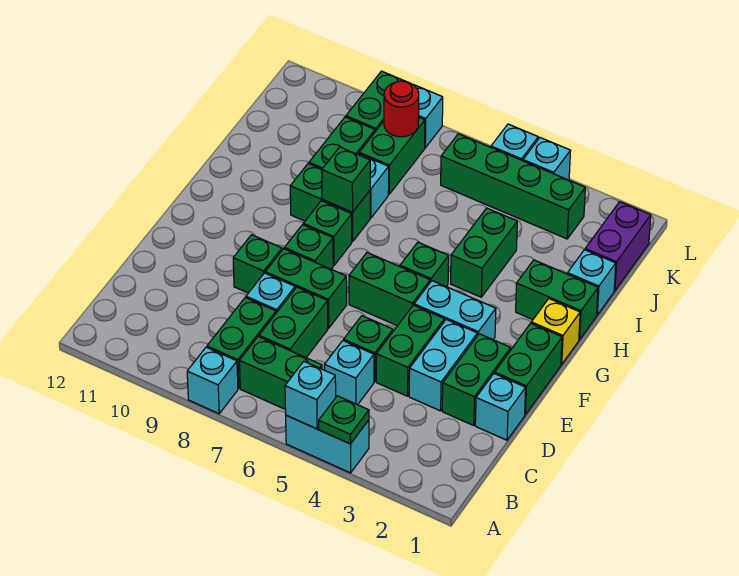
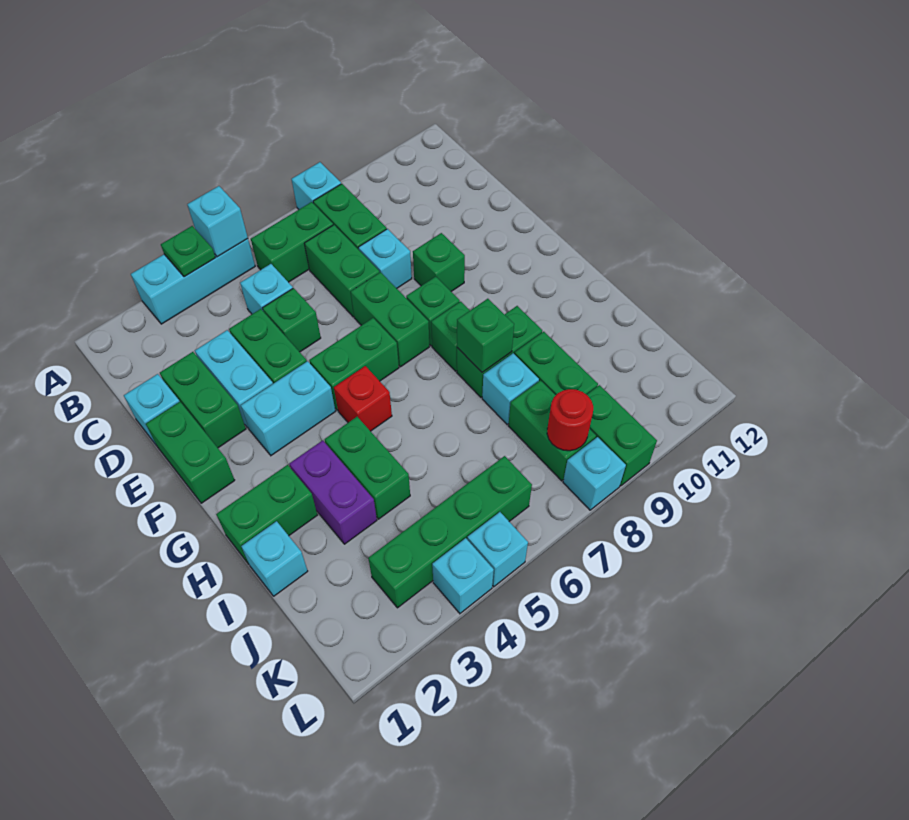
cyan 1x2 brick [286,415,369,473] -> cyan 1x3 brick [131,239,255,324]
green 1x2 brick [265,249,347,328] -> green 1x2 brick turned to [351,272,429,367]
yellow 1x1 brick [531,299,580,364] -> none
green 1x1 brick [400,242,449,287] -> red 1x1 brick [334,366,392,431]
purple 1x2 brick [585,202,651,291] -> purple 1x2 brick moved to [289,440,377,544]

